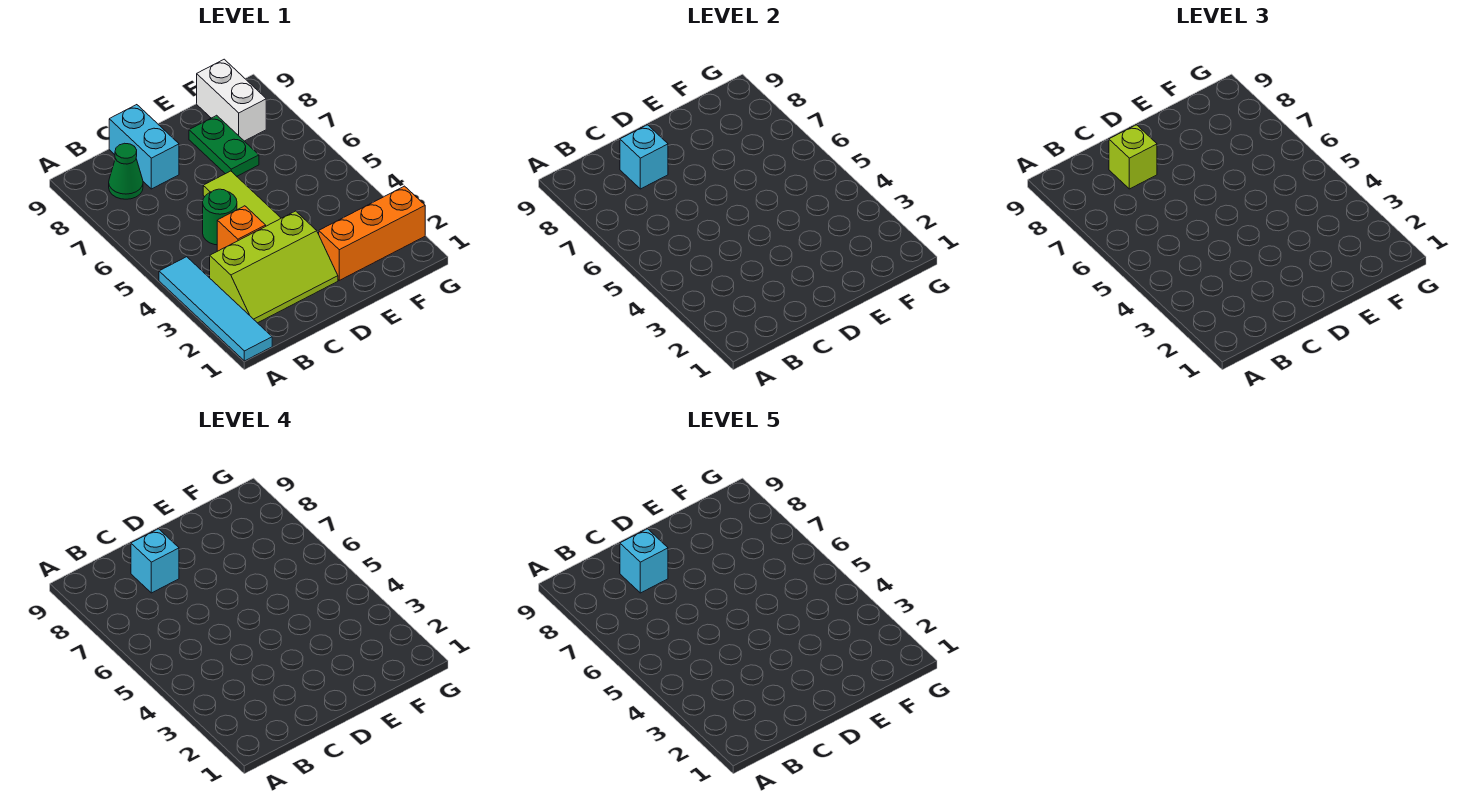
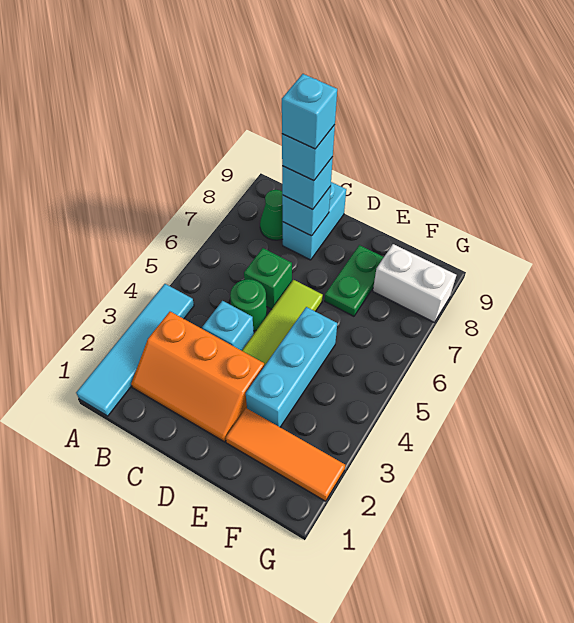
lime 2x3 slope [210,211,338,323] -> orange 2x3 slope [131,312,264,442]
orange 1x1 brick [217,206,266,251] -> cyan 1x1 brick [202,301,254,351]
none -> green 1x1 brick [244,248,292,309]
lime 1x1 brick [1109,125,1157,189] -> cyan 1x1 brick [282,157,333,210]
orange 1x3 brick [319,186,425,280] -> orange 1x3 tile [225,408,345,501]
none -> cyan 1x3 brick [246,307,337,427]
white 1x2 brick [197,59,266,141] -> white 1x2 brick turned to [373,244,456,322]

